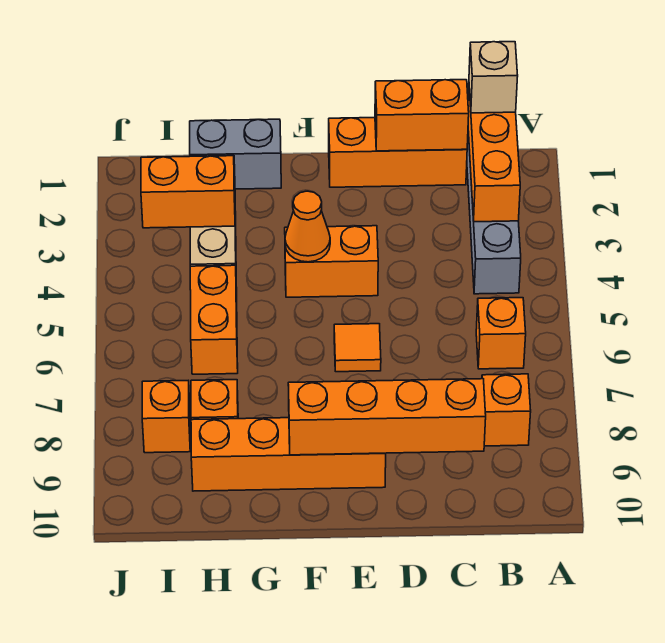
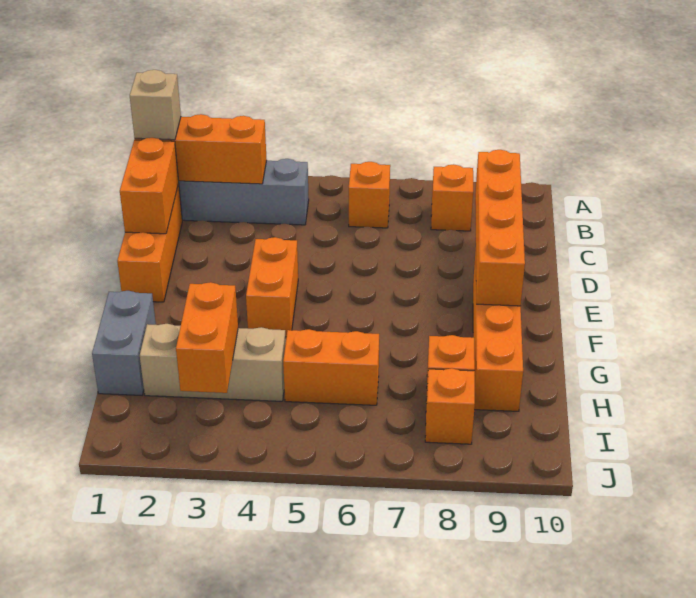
orange 1x1 tile [334,324,381,372] -> none
orange 1x1 cone [285,191,330,262] -> none

